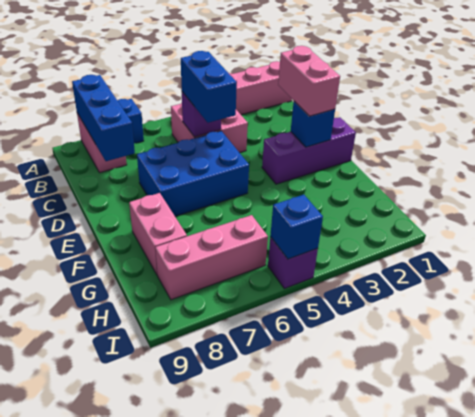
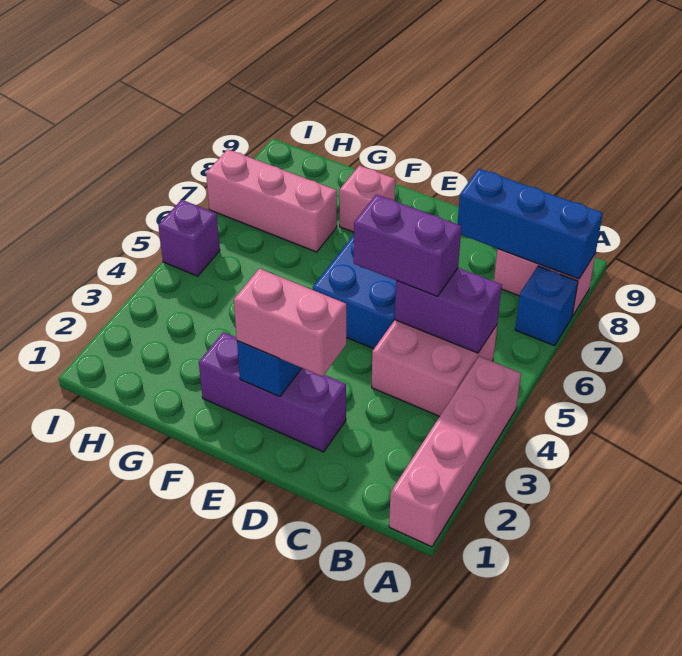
purple 1x1 brick [182,92,221,137] -> purple 1x2 brick [395,268,502,353]
blue 1x2 brick [181,51,237,123] -> purple 1x2 brick [354,194,462,296]
purple 1x3 brick [262,117,356,184] -> purple 1x3 brick turned to [199,332,346,452]
pink 1x2 brick [129,193,187,274] -> pink 1x1 brick [339,165,395,232]
pink 1x3 brick [155,215,268,300] -> pink 1x3 brick turned to [206,149,337,252]
blue 1x1 brick [270,195,323,259] -> none

